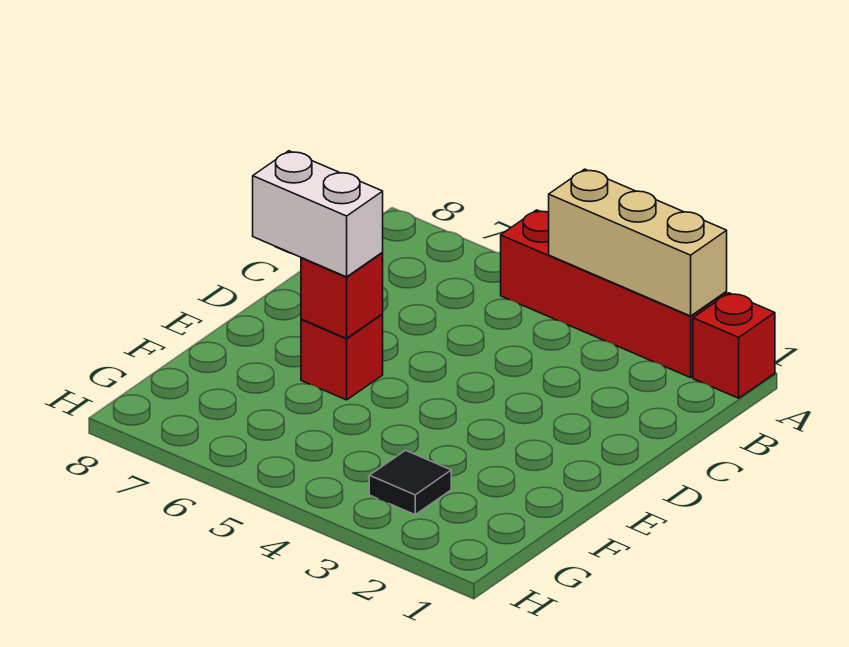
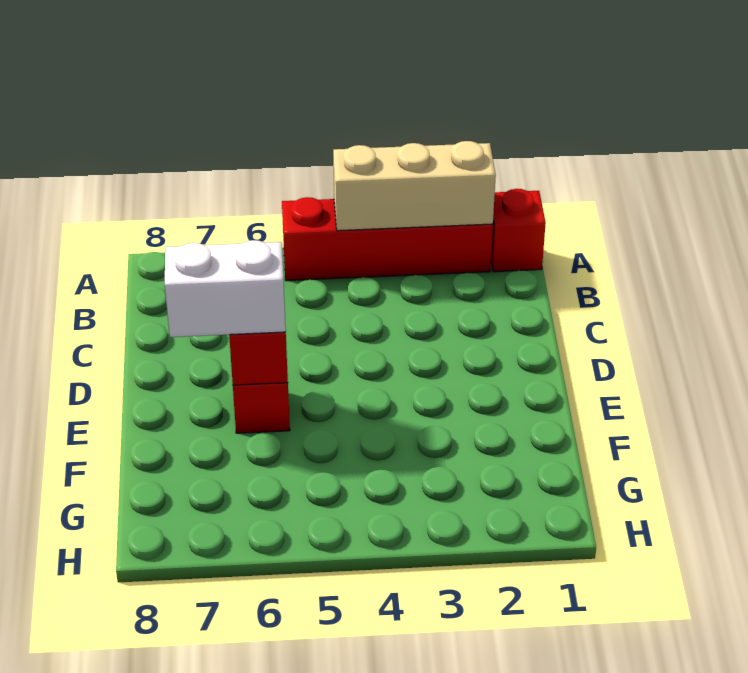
black 1x1 tile [369,450,451,515] -> none

